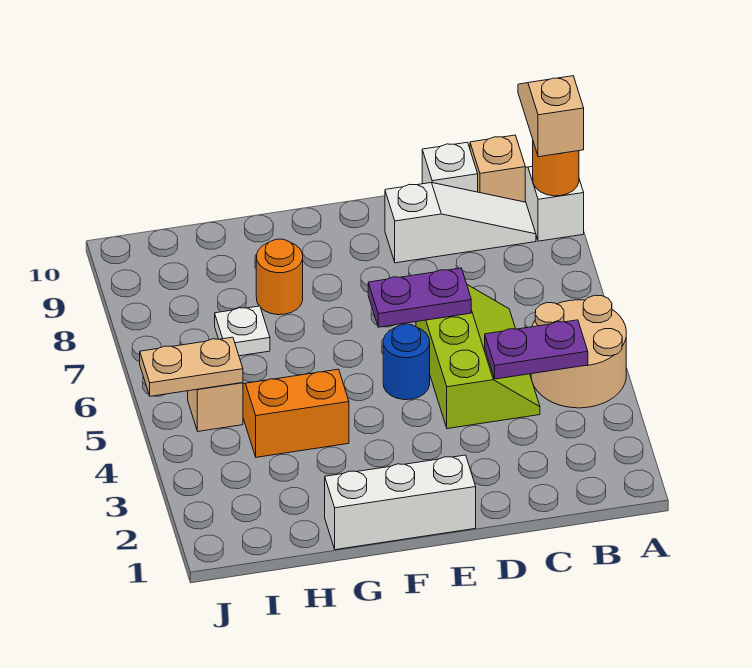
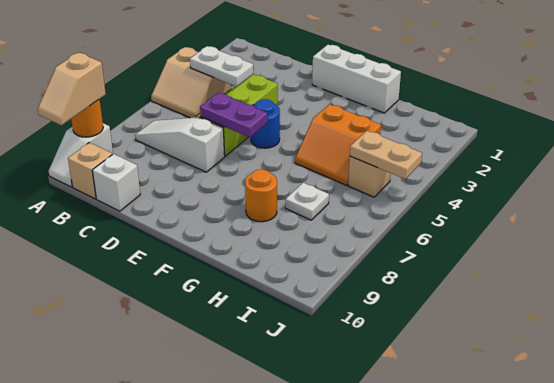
tan 2x2 round brick [531,295,626,408] -> tan 2x2 slope [151,47,231,118]
purple 1x2 plate [485,320,588,379] -> white 1x2 plate [190,46,254,87]
white 1x3 slope [385,183,536,263] -> white 1x3 slope moved to [135,117,225,172]

